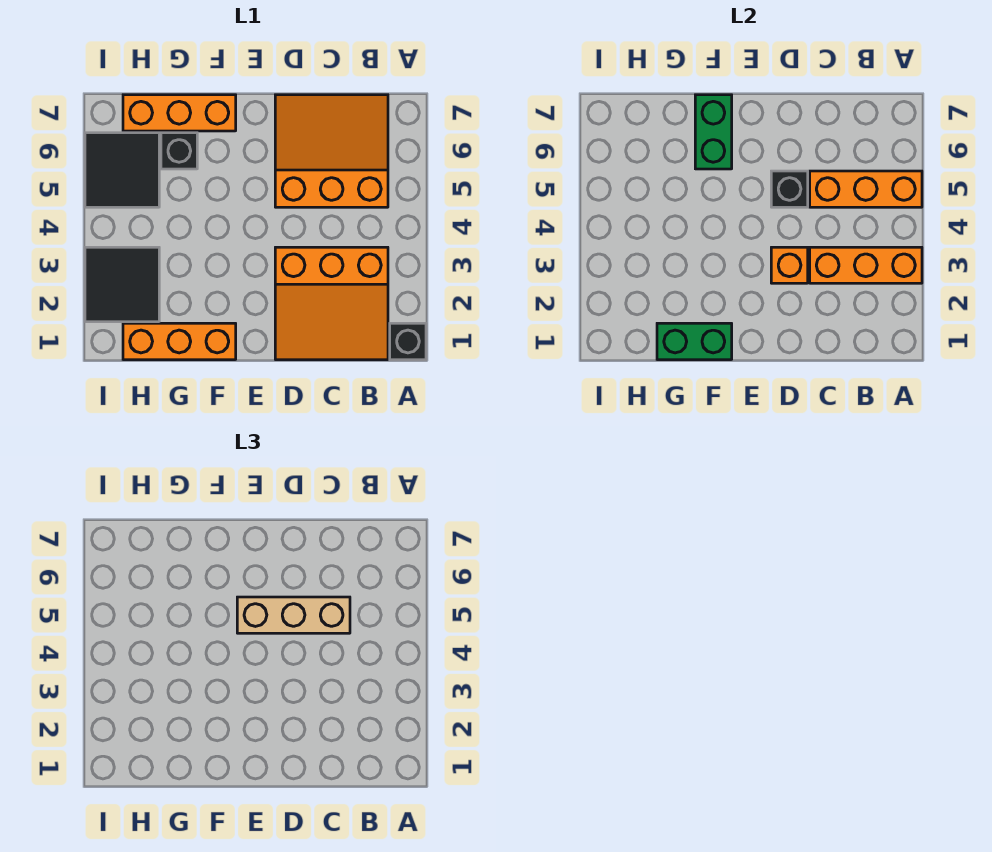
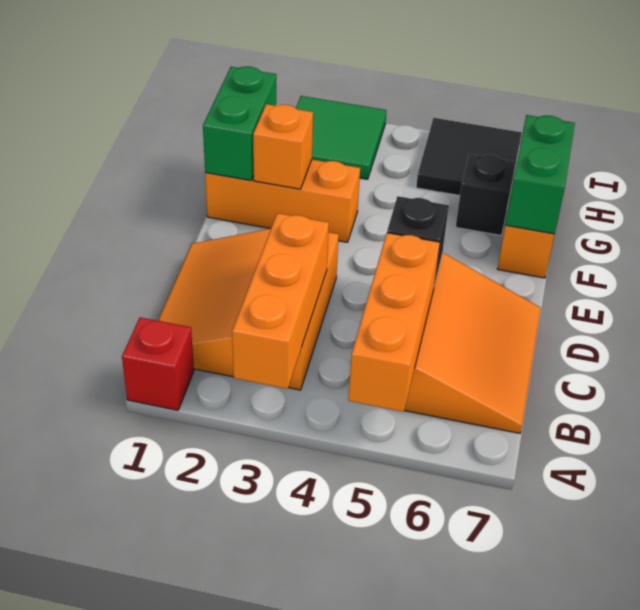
black 1x1 brick [390,323,426,360] -> red 1x1 brick [122,317,194,410]
tan 1x3 brick [237,597,350,633] -> none
orange 1x1 brick [771,247,808,283] -> orange 1x1 brick moved to [253,104,313,189]
orange 1x3 brick [123,323,236,360] -> orange 1x3 brick turned to [205,160,360,242]
green 1x2 brick [695,95,732,169] -> green 1x2 brick turned to [505,115,575,234]
black 2x2 tile [85,247,159,322] -> green 2x2 tile [296,96,387,179]

